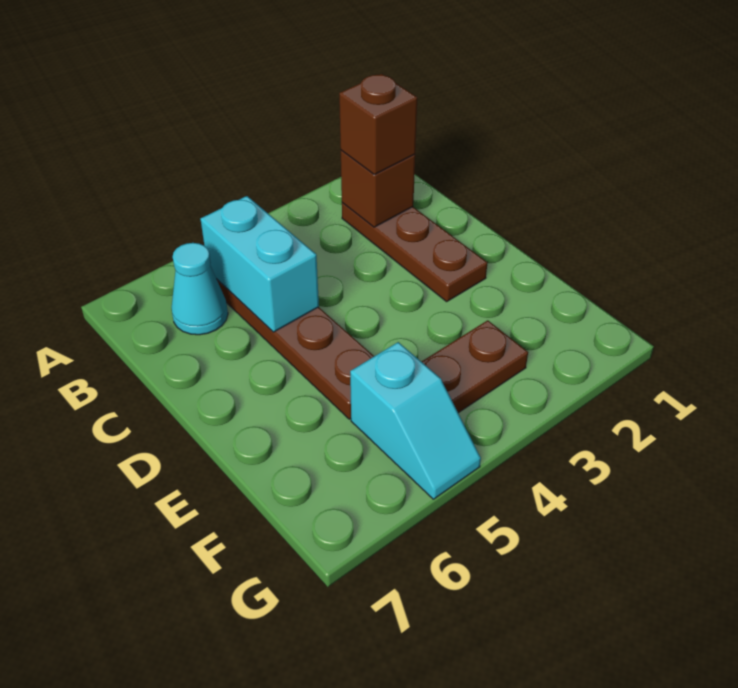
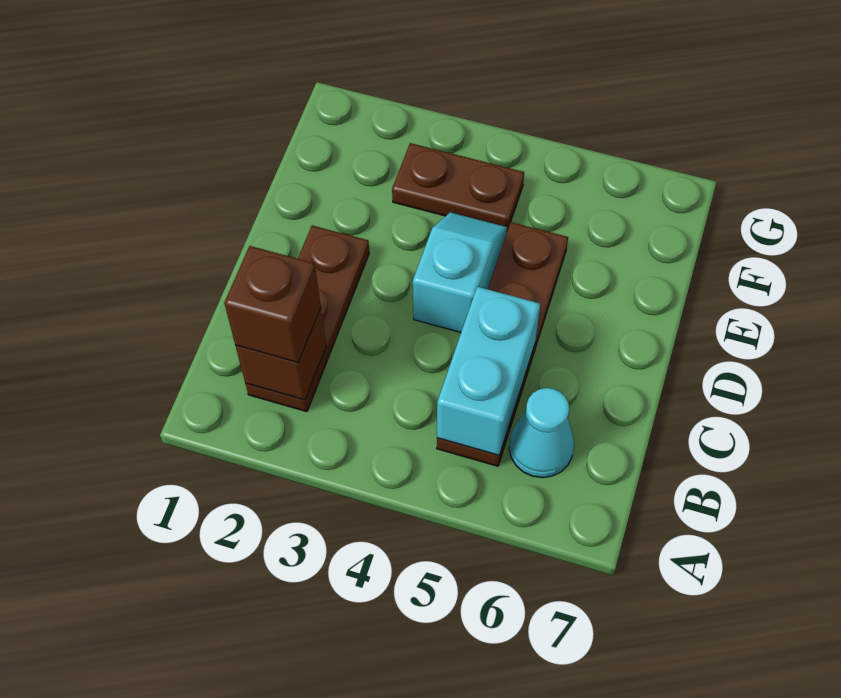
cyan 1x2 slope [350,342,481,499] -> cyan 1x2 slope moved to [413,212,507,332]

